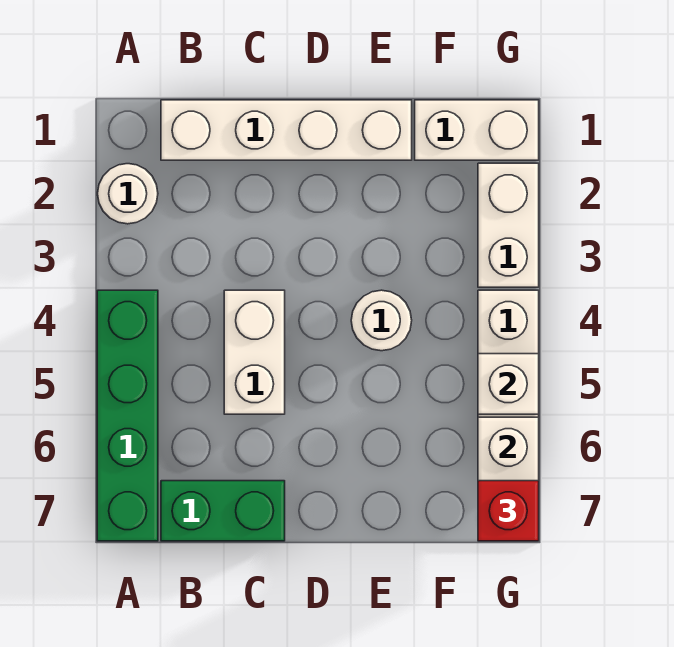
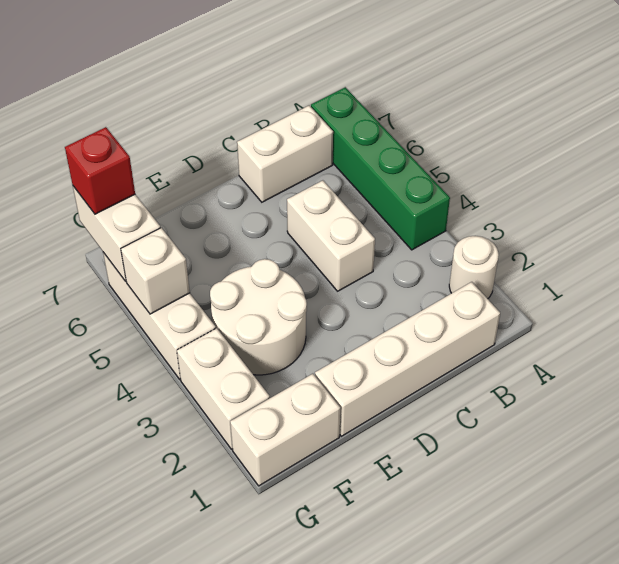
green 1x2 brick [161,481,285,541] -> white 1x2 brick [237,105,333,202]
white 1x1 round brick [351,290,412,351] -> white 2x2 round brick [210,259,307,375]

